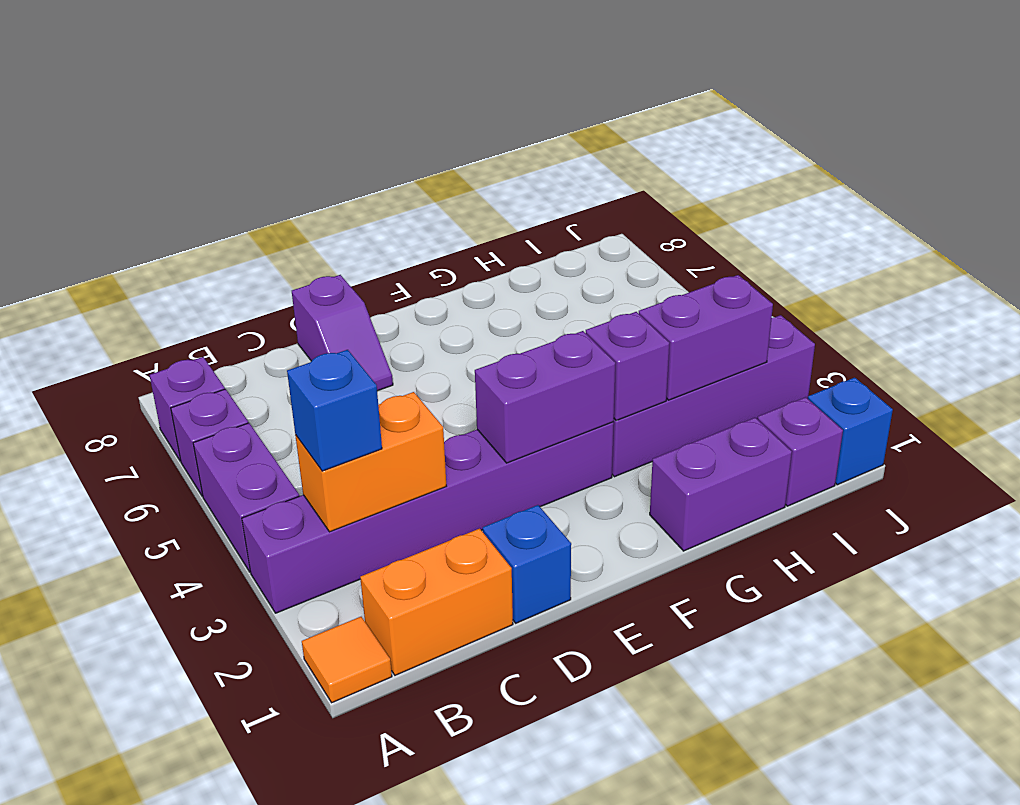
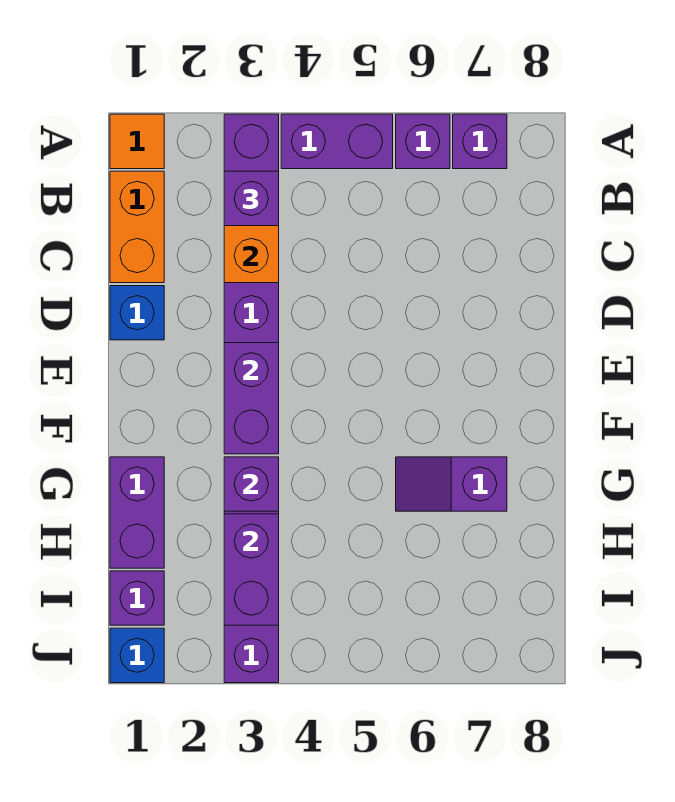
blue 1x1 brick [287,350,382,471] -> purple 1x1 brick [224,171,279,226]
purple 1x2 slope [292,275,393,391] -> purple 1x2 slope moved to [396,457,507,511]

